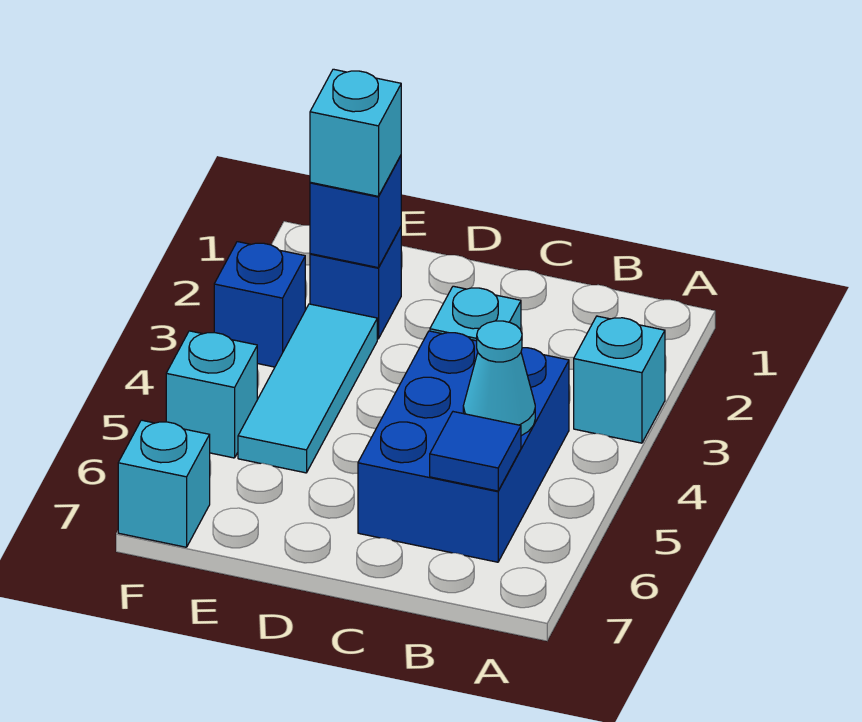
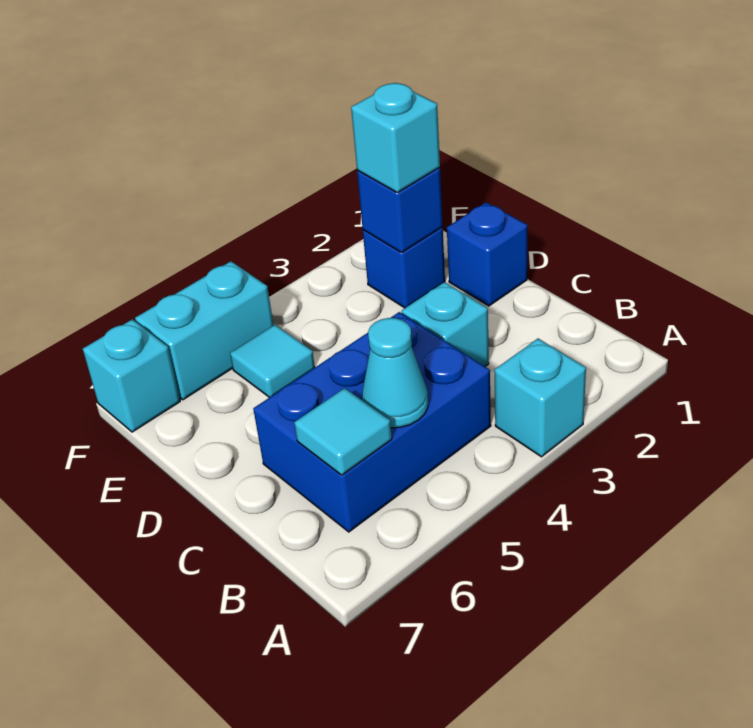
blue 1x1 tile [430,412,521,491] -> cyan 1x1 tile [294,388,392,475]
cyan 1x3 tile [238,304,377,473] -> cyan 1x1 tile [230,325,315,398]
blue 1x1 brick [214,242,305,367] -> blue 1x1 brick moved to [447,202,528,306]
cyan 1x1 brick [166,331,257,458] -> cyan 1x2 brick [135,261,273,400]

